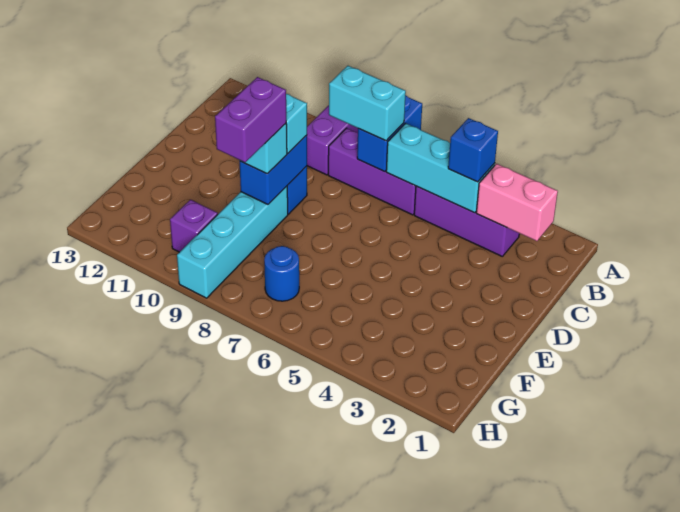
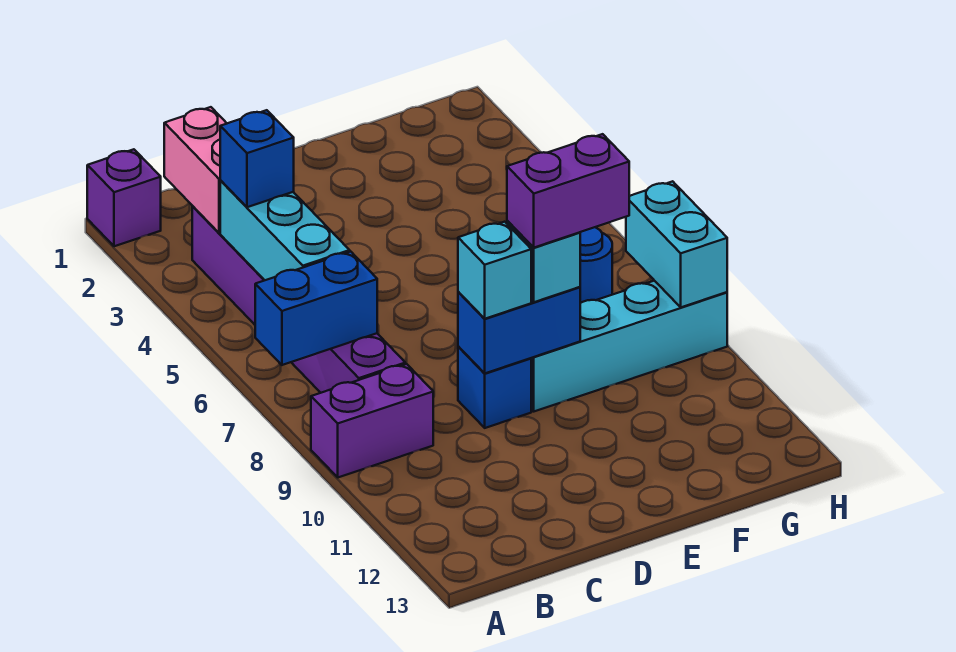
cyan 1x2 brick [329,66,406,141] -> cyan 1x2 brick moved to [626,181,727,307]
purple 1x1 brick [170,200,218,252] -> purple 1x1 brick moved to [87,149,161,246]

